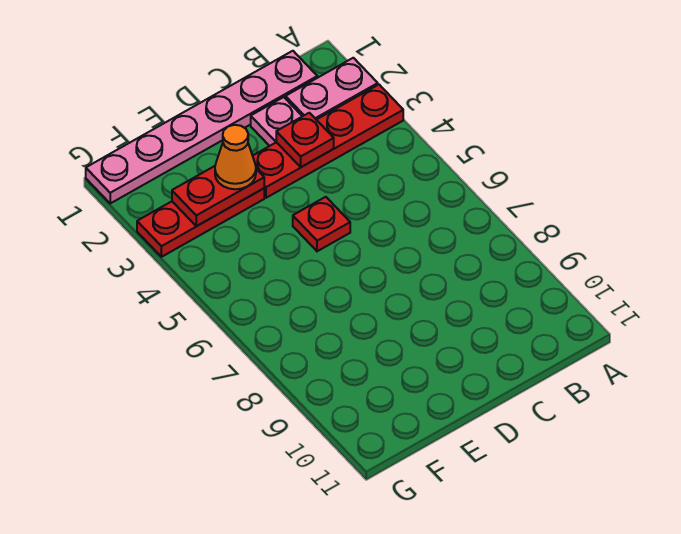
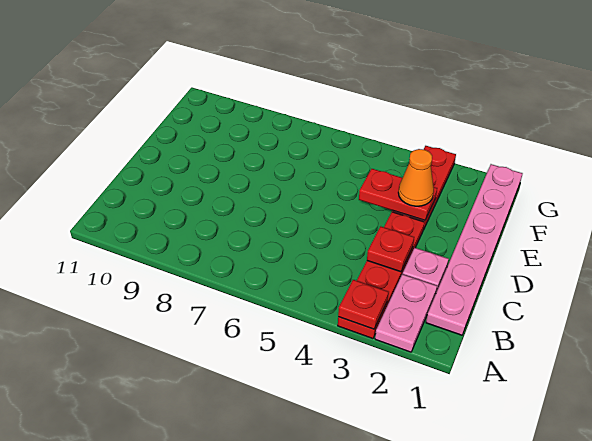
red 1x1 plate [293,197,350,251] -> red 1x1 plate moved to [338,280,388,329]
red 1x2 plate [172,166,264,226] -> red 1x2 plate turned to [359,169,437,220]

